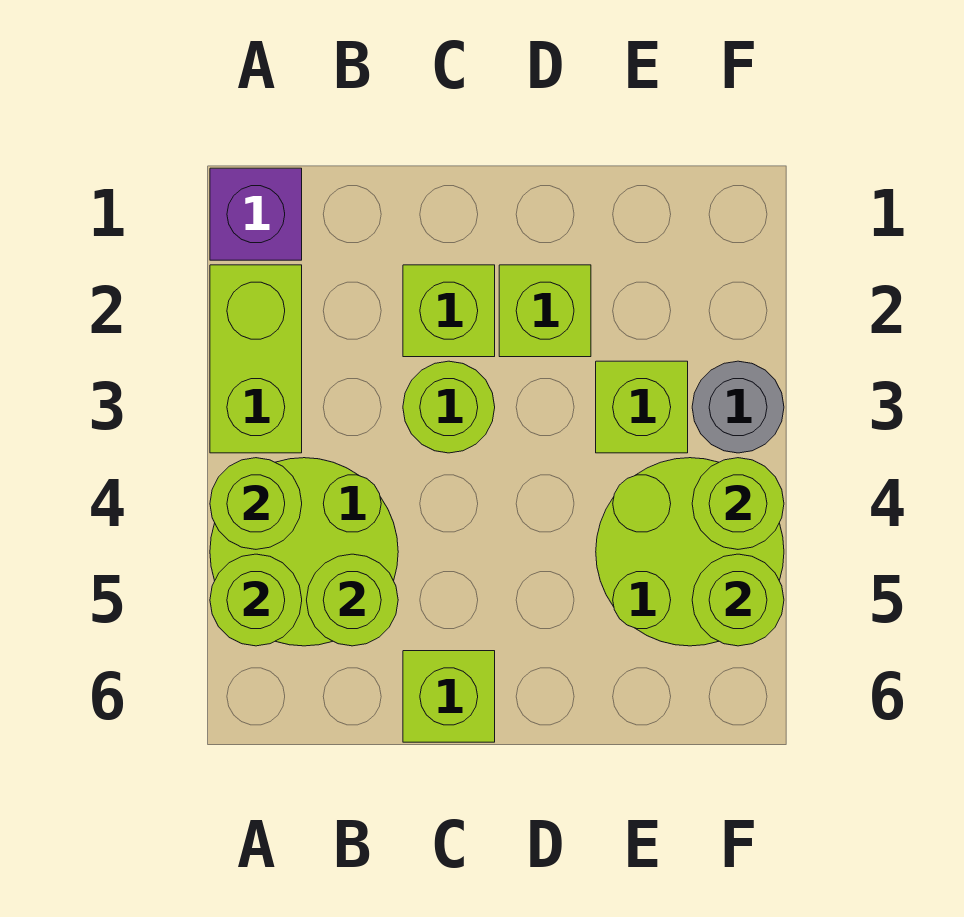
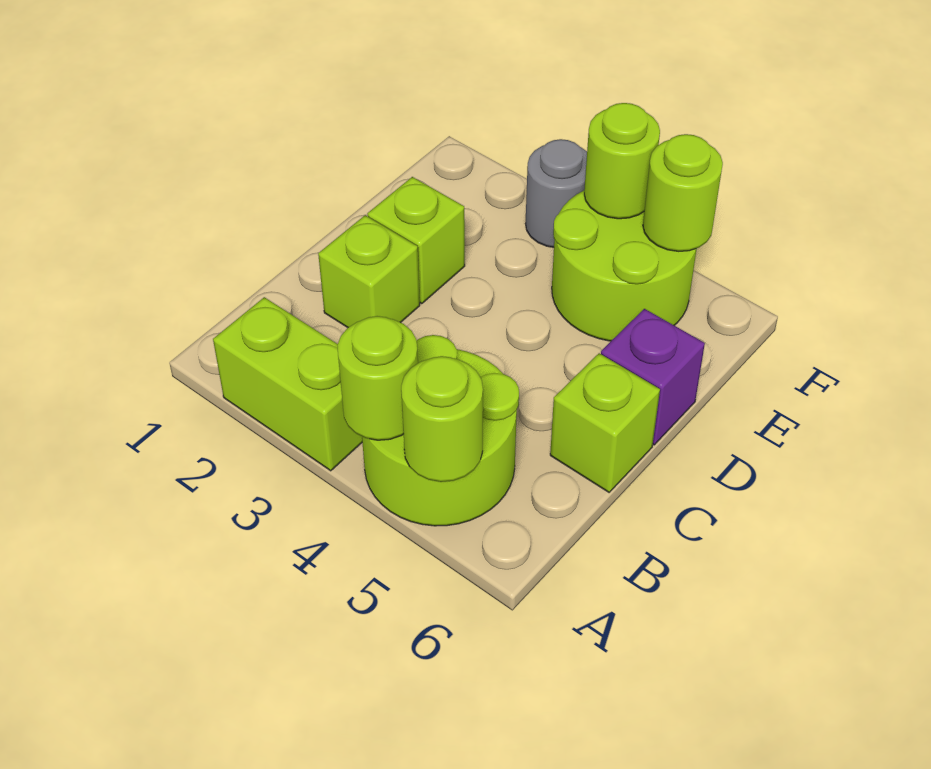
purple 1x1 brick [210,168,302,260] -> purple 1x1 brick moved to [601,309,705,445]
lime 1x1 round brick [307,554,398,646] -> none
lime 1x1 round brick [403,361,495,453] -> none
lime 1x1 brick [596,361,688,453] -> none

